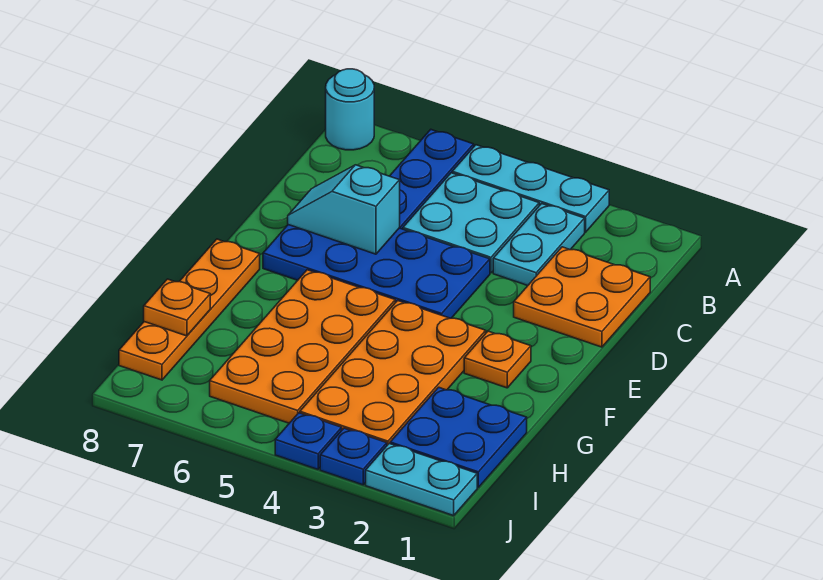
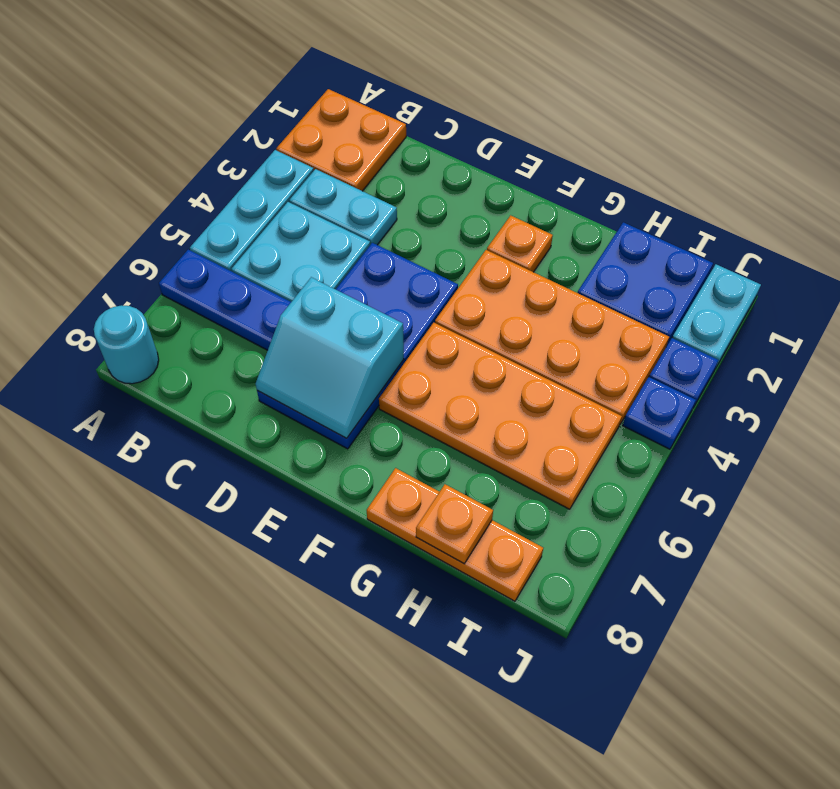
orange 2x2 plate [514,247,650,347] -> orange 2x2 plate moved to [276,89,406,191]
cyan 1x2 slope [288,165,400,254] -> cyan 2x2 slope [256,277,404,438]
orange 1x4 plate [119,239,260,380] -> orange 1x3 plate [367,468,543,601]

